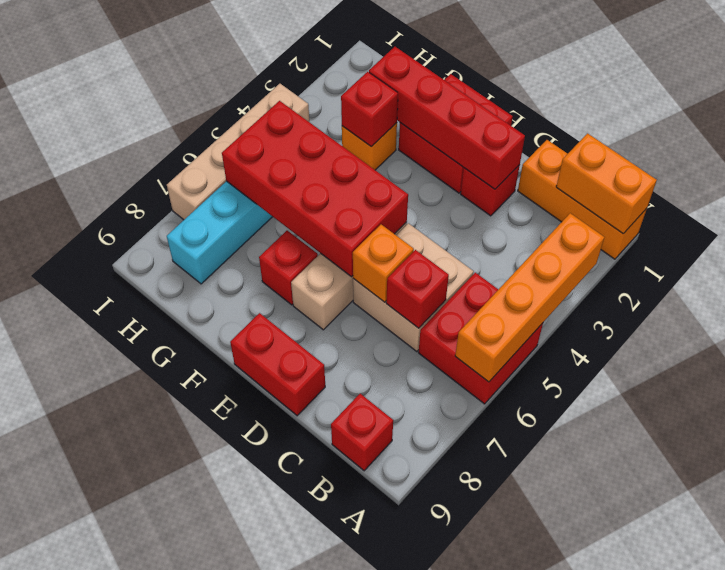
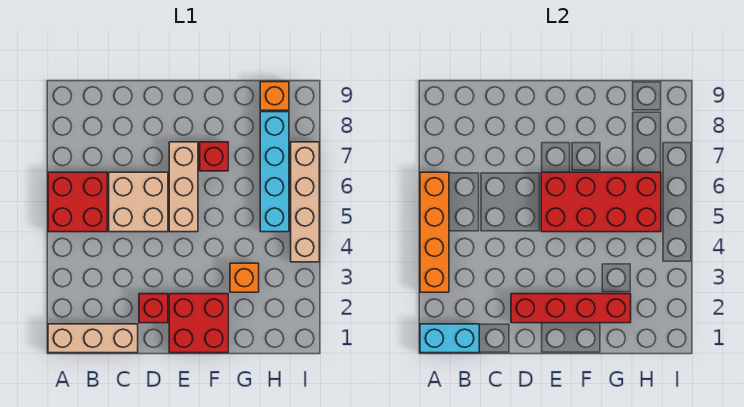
orange 1x3 brick [518,140,647,259] -> tan 1x3 brick [48,324,138,353]
orange 1x2 brick [556,133,657,234] -> cyan 1x2 brick [420,324,479,353]
red 1x1 brick [331,394,393,471] -> none
red 1x1 brick [386,250,449,328] -> none
orange 1x1 brick [353,225,414,302] -> orange 1x1 brick moved to [260,82,289,110]
red 1x2 brick [230,313,325,416] -> none
red 1x1 brick [341,72,398,147] -> none

